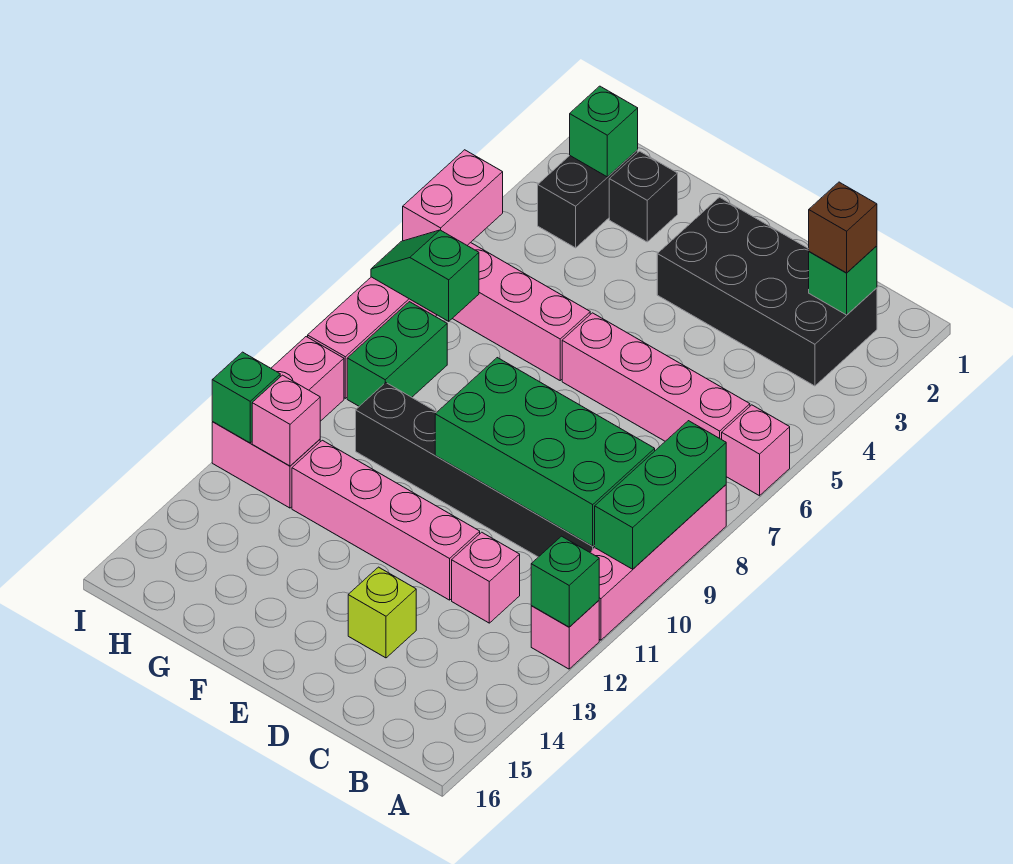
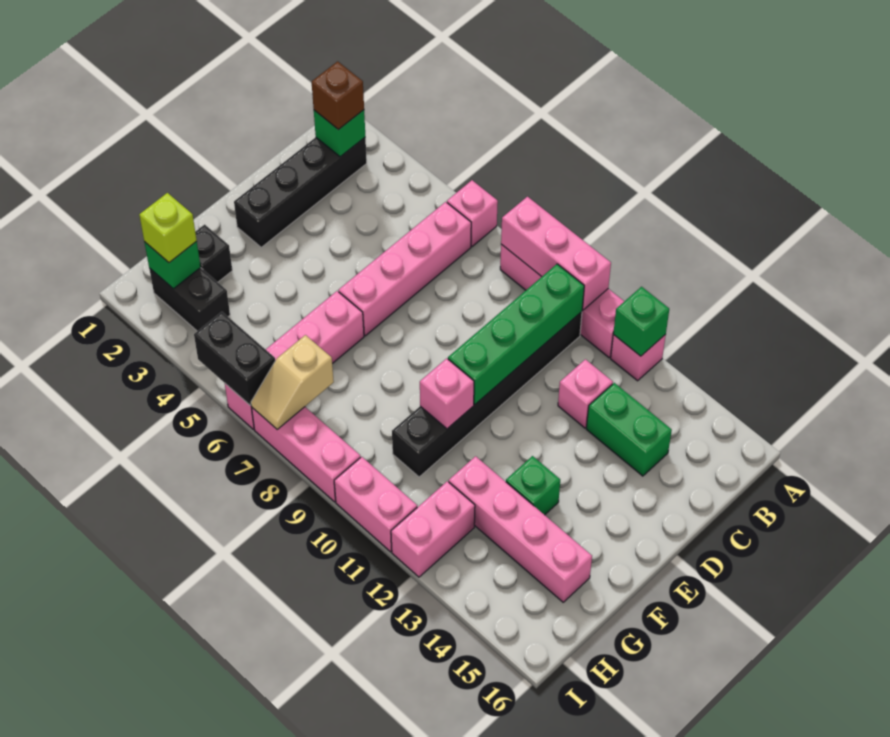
green 1x3 brick [595,421,726,569] -> pink 1x3 brick [501,197,611,310]
black 2x4 brick [657,197,877,386] -> black 1x4 brick [234,137,367,247]
green 2x4 brick [435,358,655,546] -> green 1x4 brick [448,264,584,404]
pink 1x4 brick [292,440,480,600] -> pink 1x4 brick turned to [449,456,592,602]
lime 1x1 brick [348,567,416,658] -> lime 1x1 brick moved to [139,193,197,263]
green 1x2 slope [371,230,479,321] -> tan 1x2 slope [251,335,334,430]
green 1x2 brick [347,302,447,406] -> green 1x2 brick moved to [586,383,672,476]
pink 1x1 brick [252,375,320,466] -> pink 1x1 brick moved to [420,358,474,429]
pink 1x2 brick [403,150,503,245] -> black 1x2 brick [194,312,275,405]
green 1x1 brick [212,352,280,443] -> green 1x1 brick moved to [506,456,560,515]

